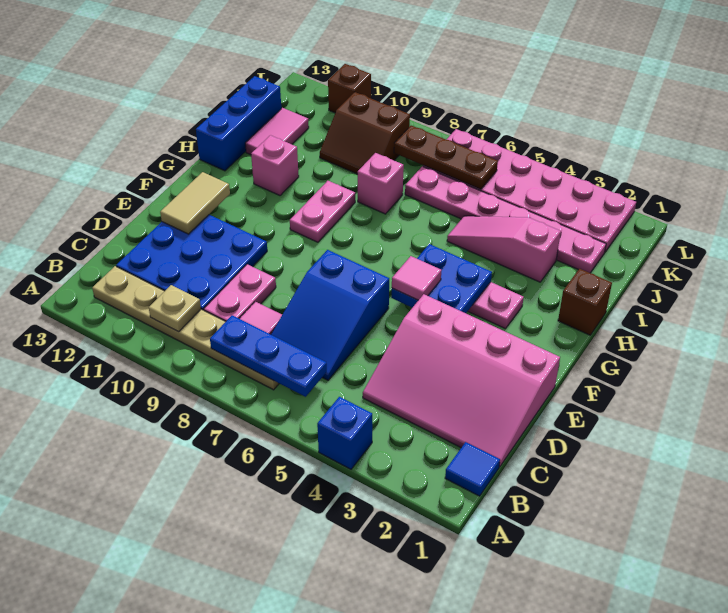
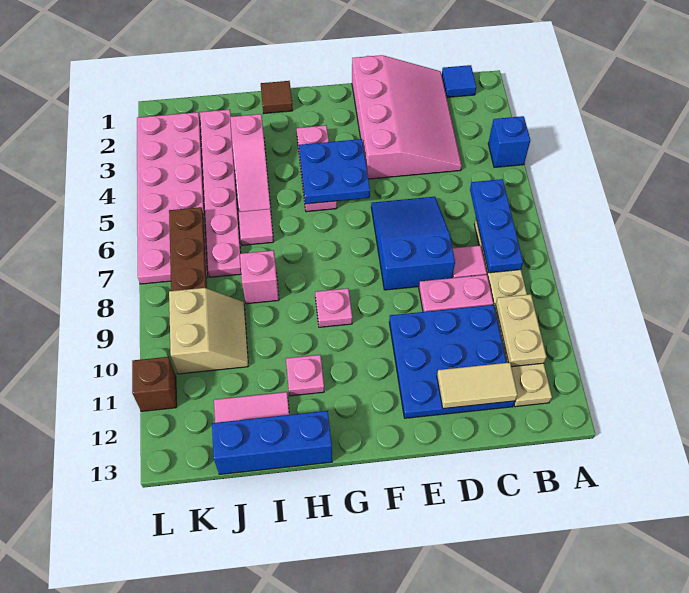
tan 1x1 plate [149,285,201,332] -> tan 1x2 plate [496,294,546,367]
blue 2x3 slope [271,250,389,380] -> blue 2x3 slope turned to [371,197,455,290]
tan 1x2 tile [160,172,230,234] -> tan 1x2 tile moved to [437,362,517,409]
pink 1x1 tile [392,256,441,300] -> pink 1x1 tile moved to [239,209,274,245]
pink 1x2 plate [290,181,355,242] -> pink 1x1 plate [315,288,352,327]
brown 1x1 brick [558,269,612,335] -> brown 1x1 tile [261,81,293,113]
pink 1x1 brick [251,135,299,196] -> pink 1x1 plate [286,355,324,396]
brown 2x2 slope [320,92,410,174] -> tan 2x2 slope [169,288,248,374]

